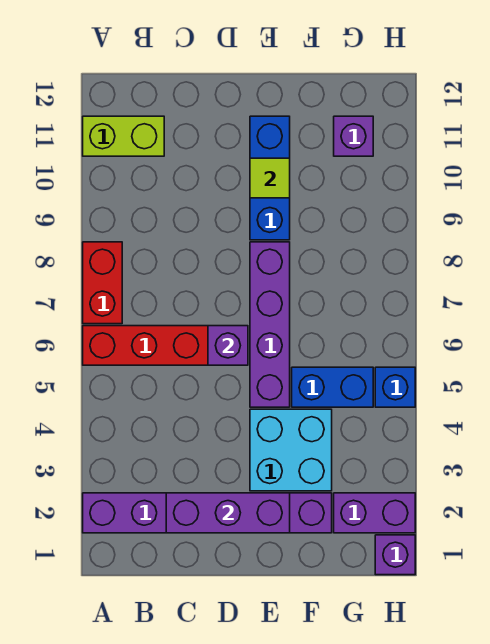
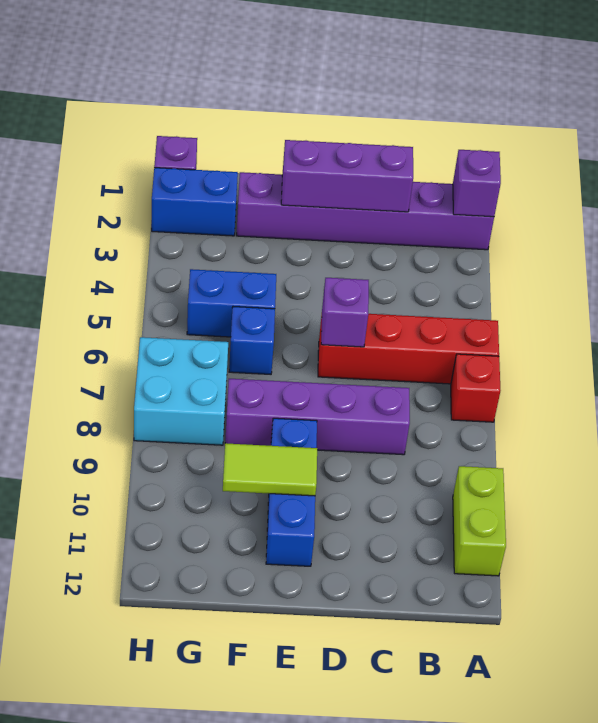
red 1x2 brick [83,242,122,324] -> red 1x1 brick [451,354,501,422]
lime 1x2 brick [83,116,164,156] -> lime 1x2 brick turned to [453,466,506,576]
cyan 2x2 brick [250,409,332,491] -> cyan 2x2 brick moved to [134,337,228,445]
purple 1x4 brick [250,242,290,407] -> purple 1x4 brick turned to [225,379,410,455]
lime 1x1 tile [250,158,290,198] -> lime 1x2 tile [223,443,317,496]
purple 1x2 brick [334,493,415,533] -> blue 1x2 brick [152,168,238,236]
purple 1x1 brick [334,116,373,156] -> purple 1x1 brick moved to [453,150,501,217]
blue 1x1 brick [375,367,415,407] -> blue 1x1 brick moved to [229,307,275,374]

